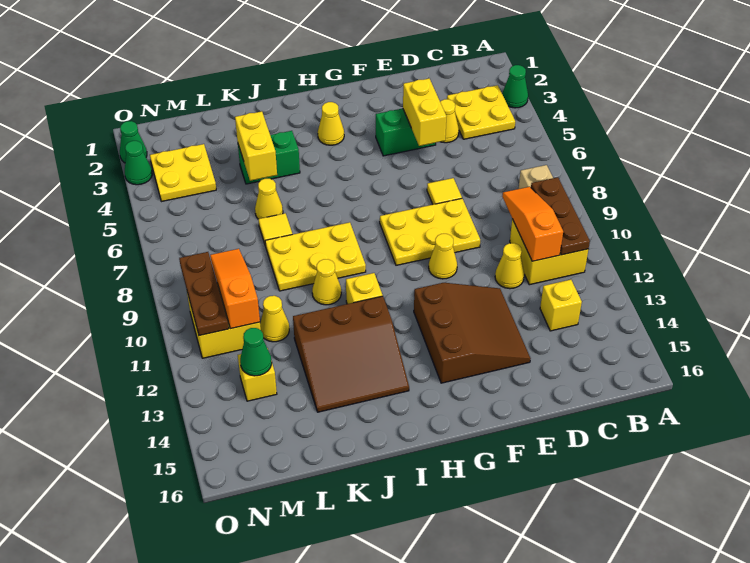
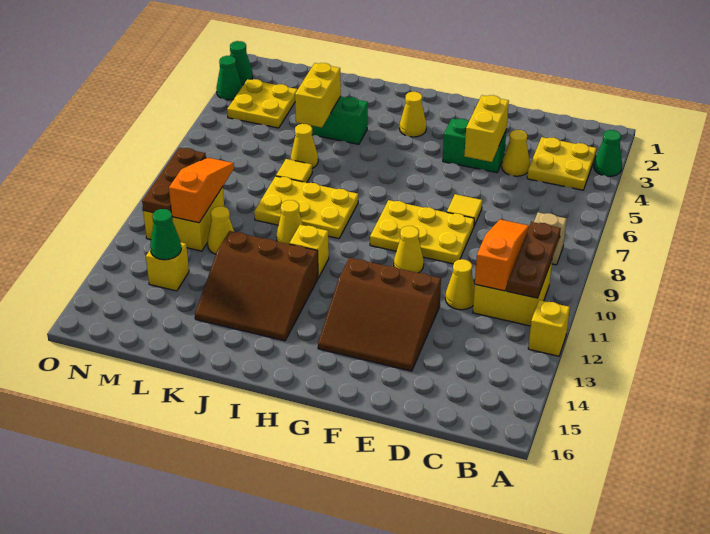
yellow 1x1 brick [540,280,582,331] -> yellow 1x1 brick moved to [528,300,570,356]
brown 3x3 slope [414,283,531,383] -> brown 3x3 slope turned to [318,258,441,371]

